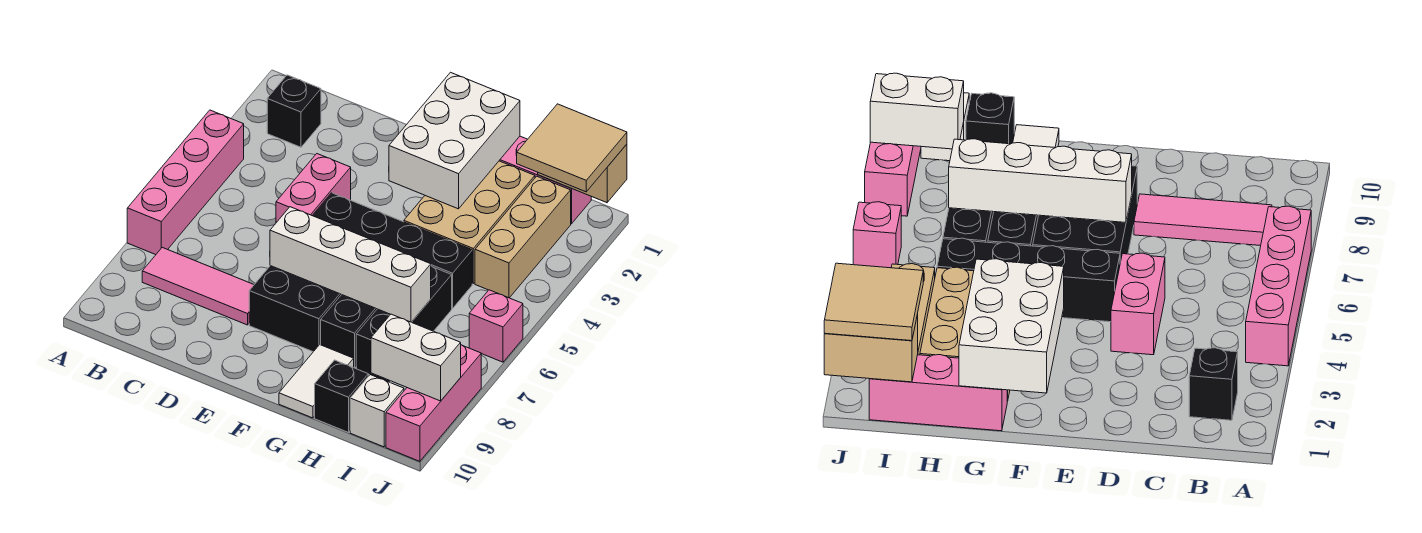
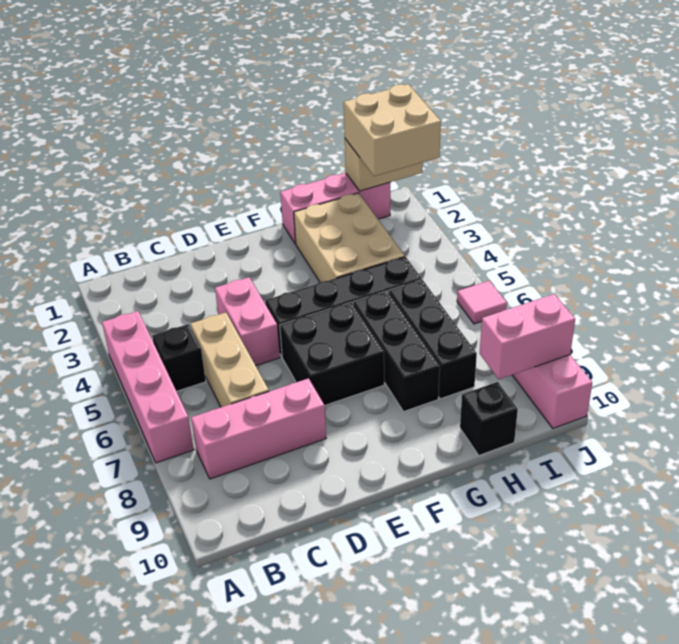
black 1x1 brick [267,75,321,147] -> black 1x1 brick moved to [152,324,206,391]
pink 1x3 tile [142,247,254,325] -> pink 1x3 brick [191,378,326,479]
black 2x3 brick [249,266,341,352] -> black 2x2 brick [280,302,384,406]
white 1x4 brick [270,207,431,322] -> none
white 2x3 brick [389,72,520,209] -> none
white 1x2 tile [279,345,354,418] -> none
tan 2x2 tile [517,104,627,192] -> tan 2x2 brick [344,84,441,176]
tan 1x3 brick [475,176,571,298] -> tan 1x3 brick moved to [191,313,269,407]
white 1x2 brick [371,314,461,401] -> pink 1x2 brick [480,294,575,379]
white 1x1 brick [350,375,404,447] -> none
pink 1x1 brick [469,290,523,362] -> pink 1x1 tile [457,281,507,324]

